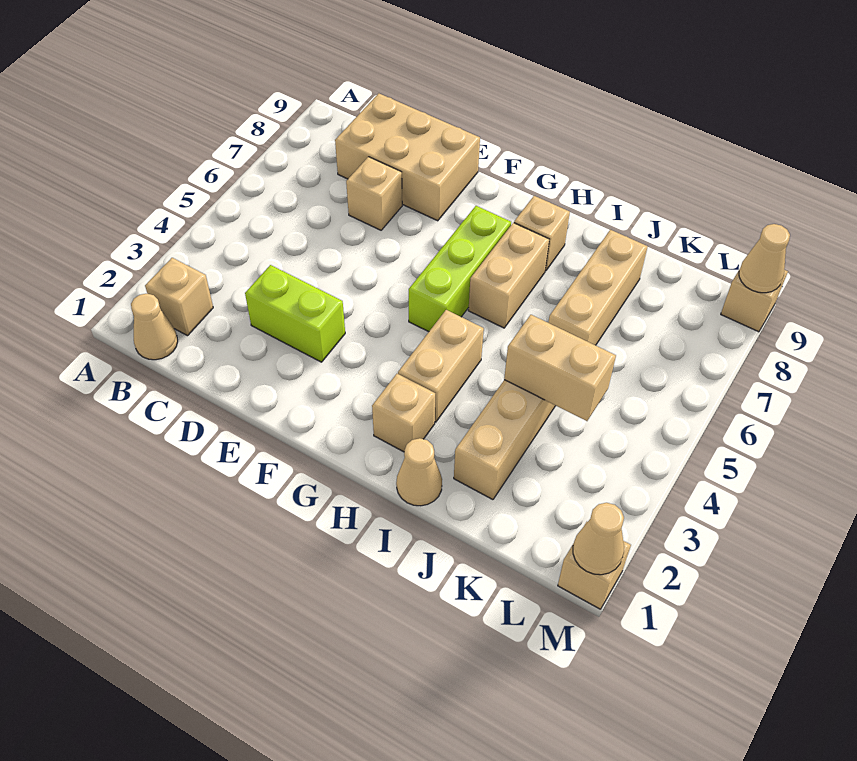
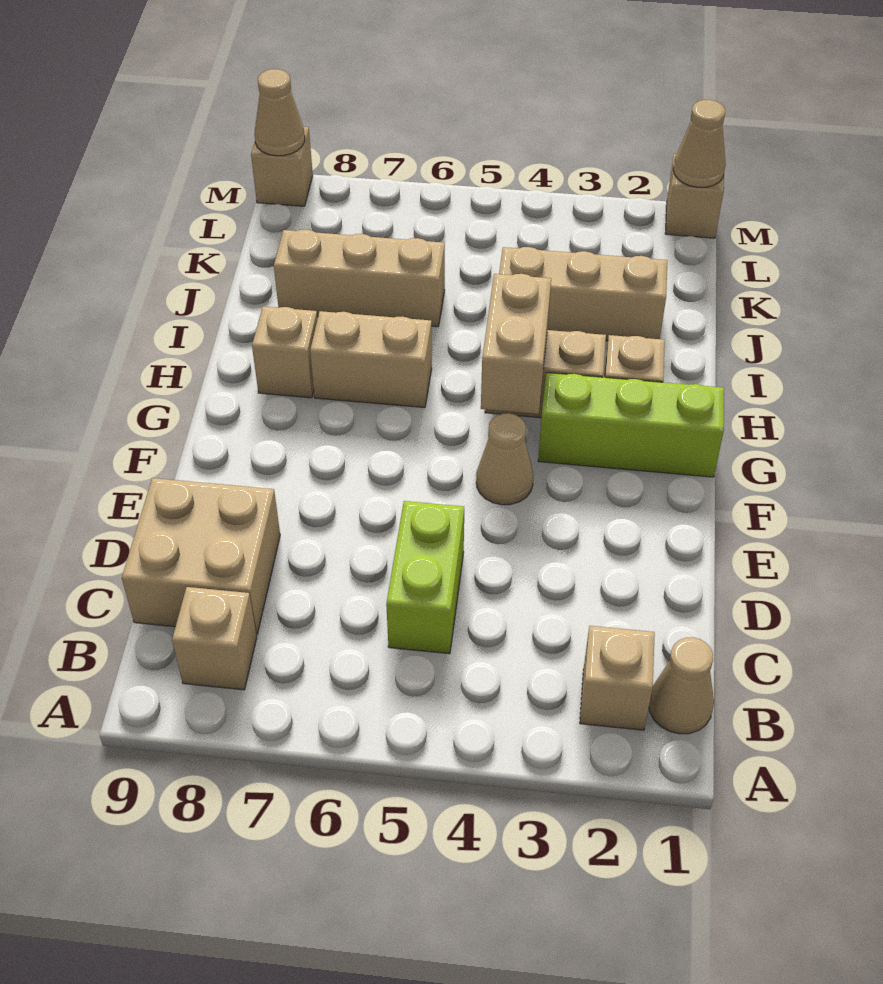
tan 2x3 brick [335,94,480,221] -> tan 2x2 brick [122,478,280,635]
lime 1x2 brick [245,265,345,362] -> lime 1x2 brick moved to [386,501,464,654]
tan 1x1 brick [346,157,402,230] -> tan 1x1 brick moved to [172,587,257,690]
lime 1x3 brick [409,206,511,332] -> lime 1x3 brick moved to [538,373,724,477]
tan 1x1 cone [396,438,442,506] -> tan 1x1 cone moved to [476,413,533,505]
tan 1x2 brick [504,315,616,421] -> tan 1x2 brick moved to [481,274,551,414]

